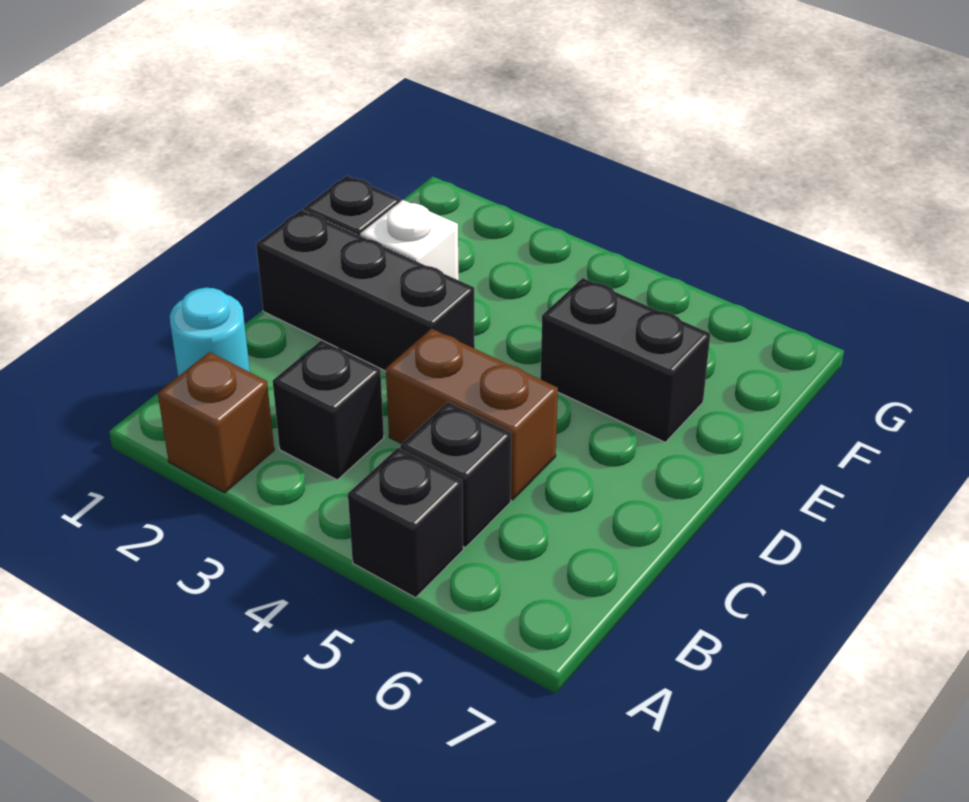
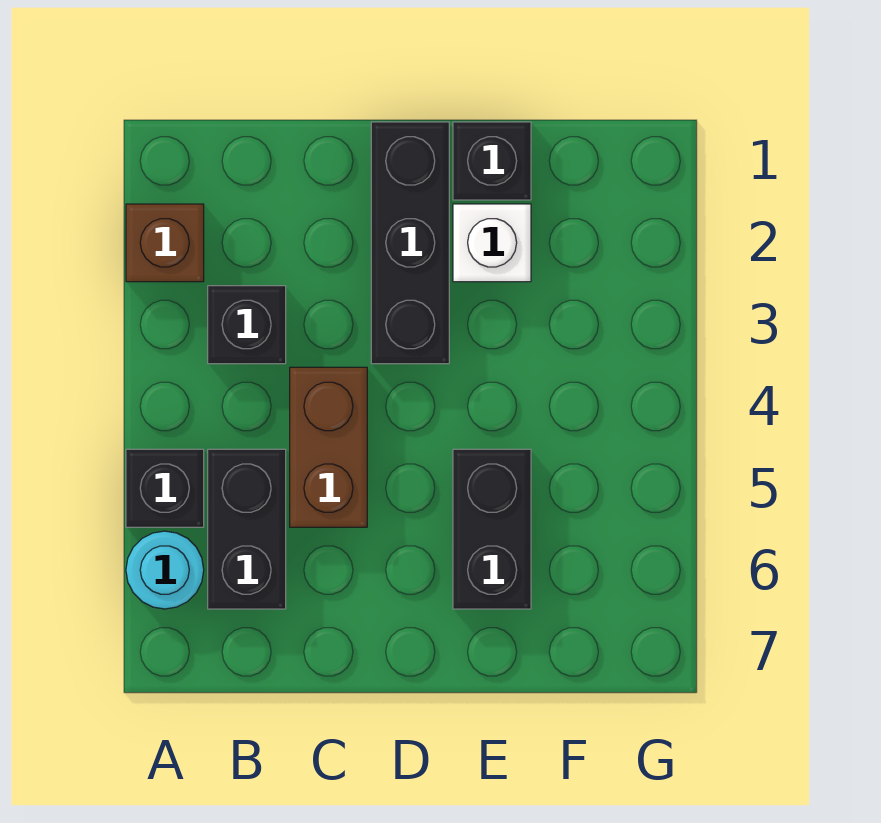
cyan 1x1 round brick [170,288,250,376] -> cyan 1x1 round brick moved to [126,531,204,609]
black 1x1 brick [400,402,511,547] -> black 1x2 brick [208,449,286,609]

